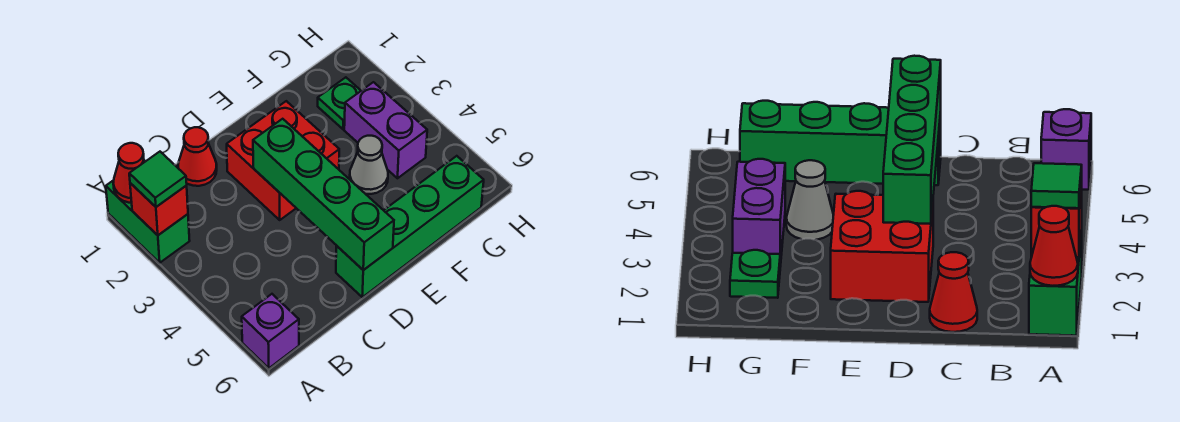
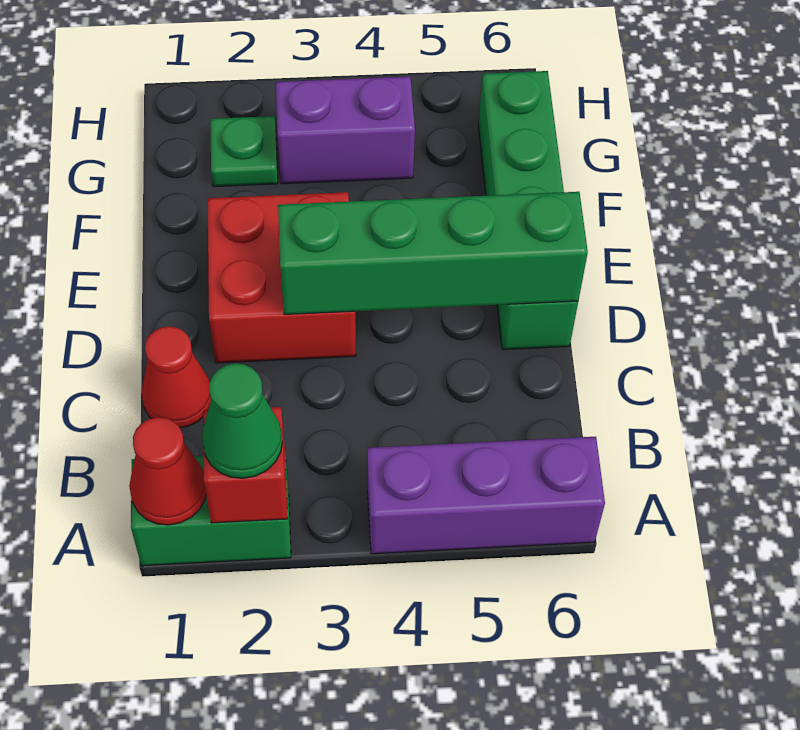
green 1x1 tile [129,152,187,207] -> green 1x1 cone [202,363,282,478]
purple 1x1 brick [242,294,299,368] -> purple 1x3 brick [367,437,605,554]
grey 1x1 cone [350,136,388,194] -> none

